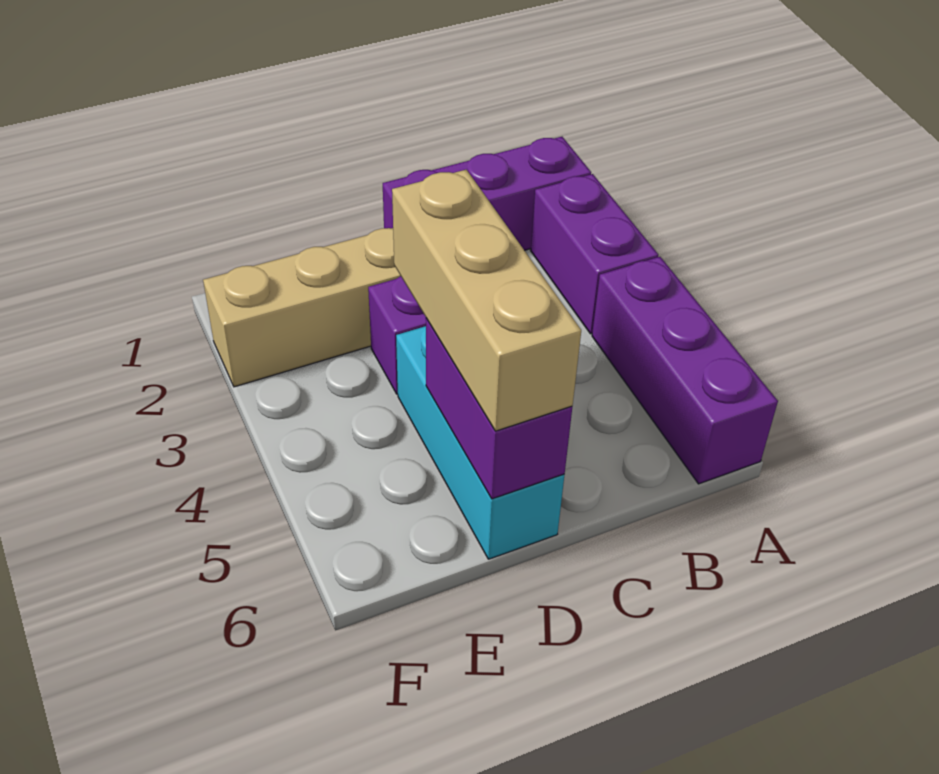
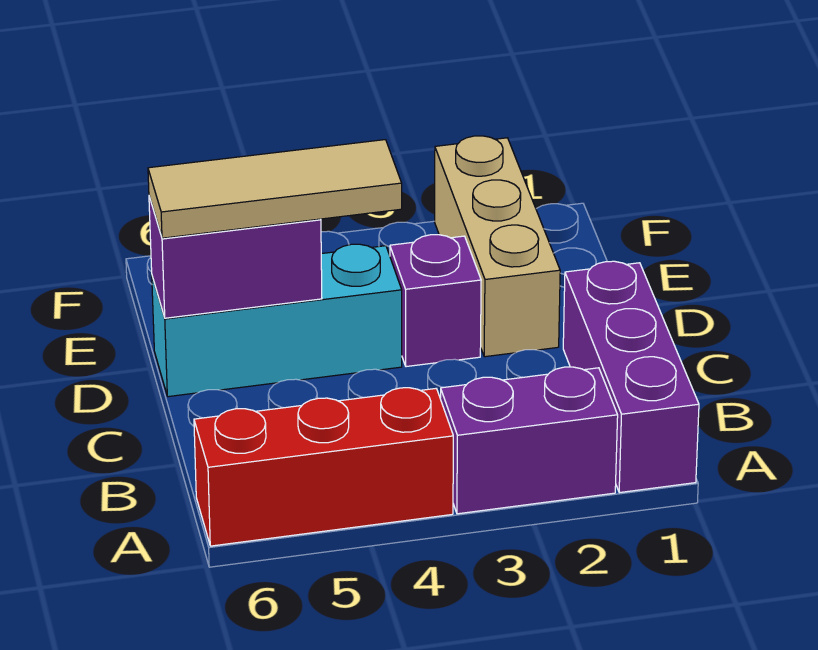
purple 1x3 brick [592,257,778,484] -> red 1x3 brick [194,388,453,546]
tan 1x3 brick [392,170,581,431] -> tan 1x3 tile [148,140,402,238]

